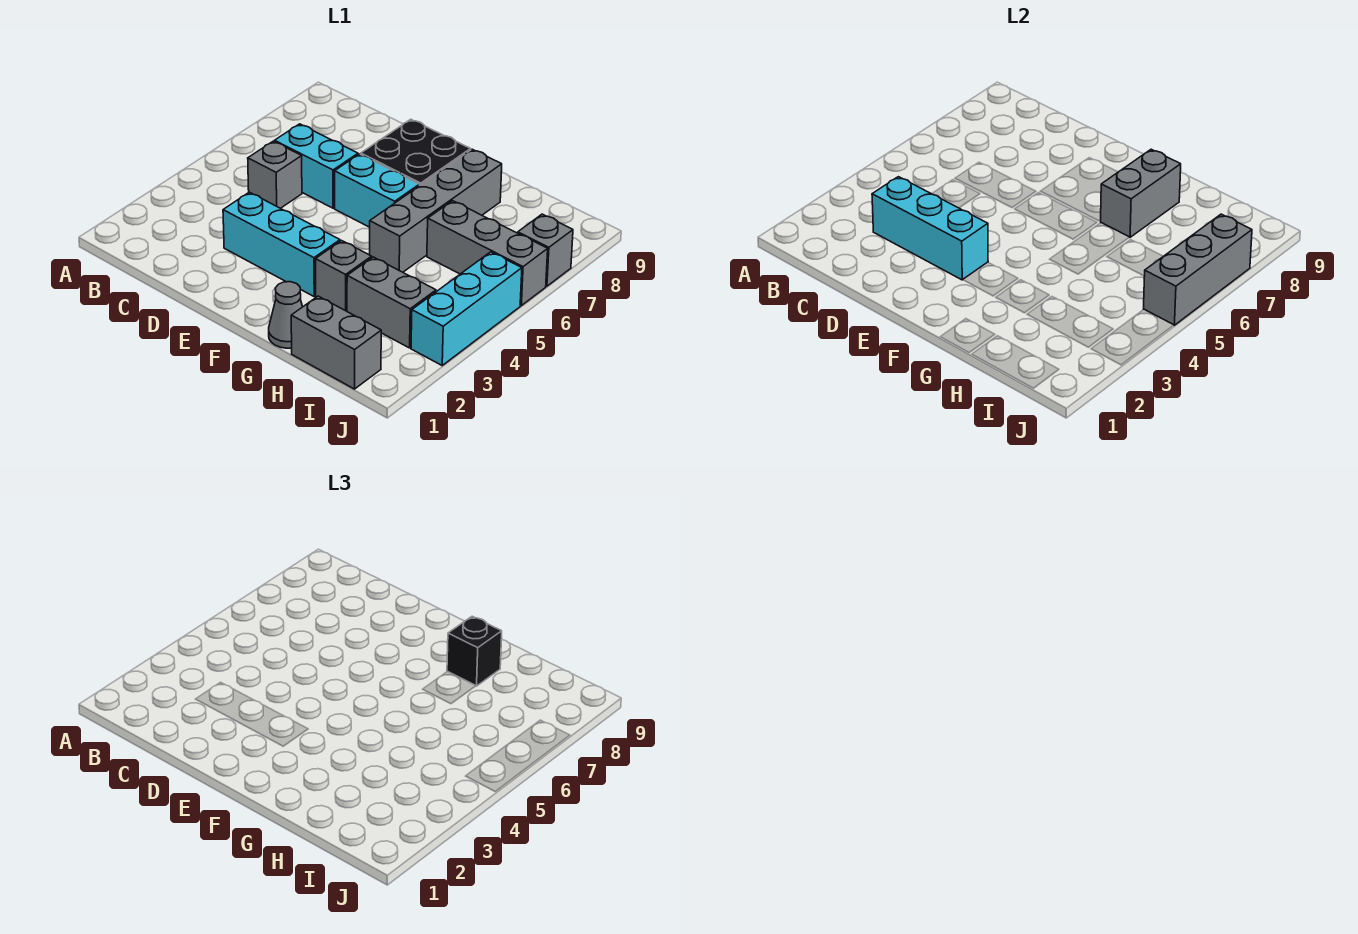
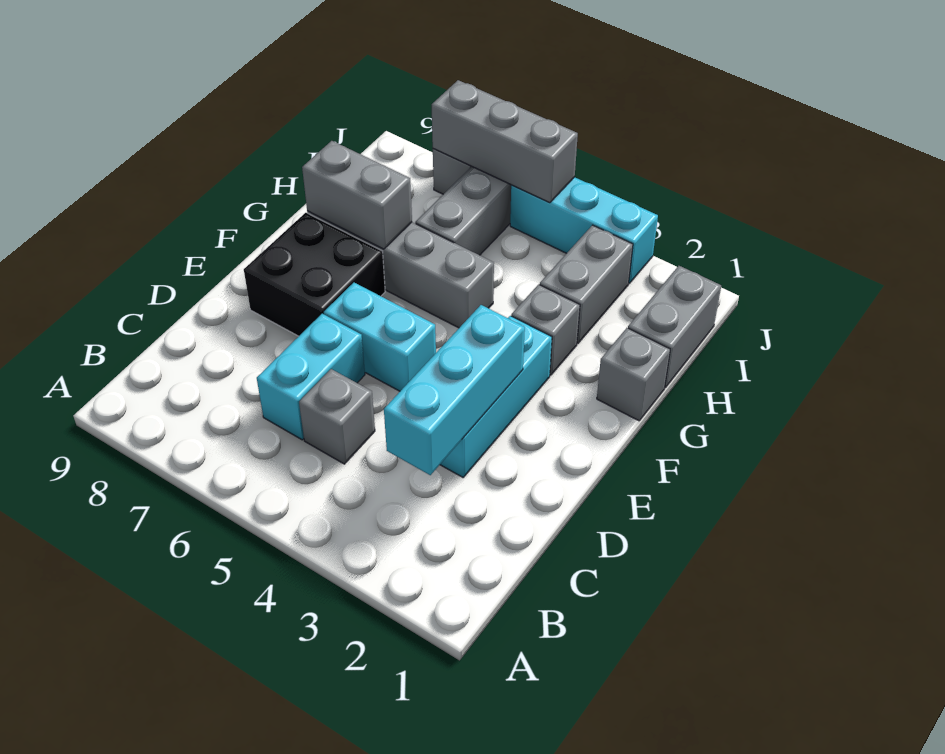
cyan 1x2 brick [335,154,420,227] -> cyan 1x2 brick turned to [324,283,436,391]
grey 1x1 cone [269,282,302,348] -> grey 1x1 brick [597,328,670,421]
black 1x1 brick [447,616,502,686] -> none

